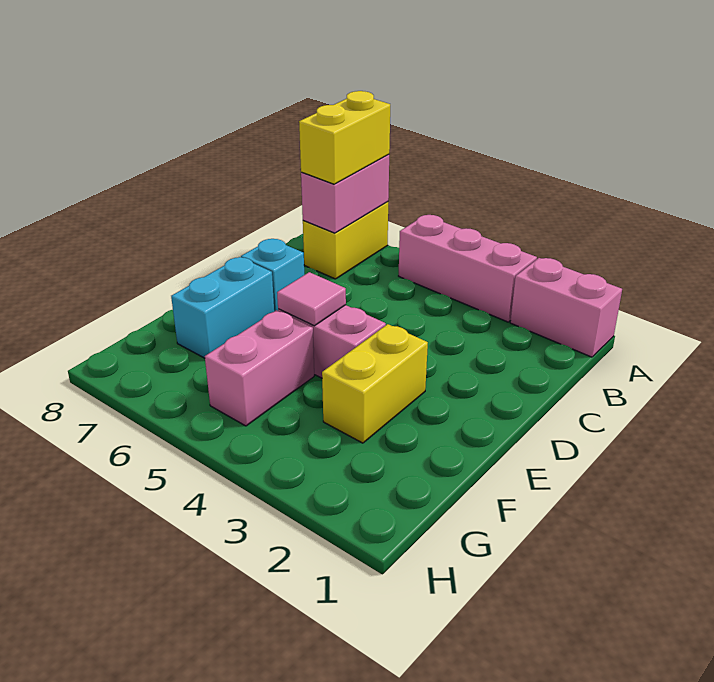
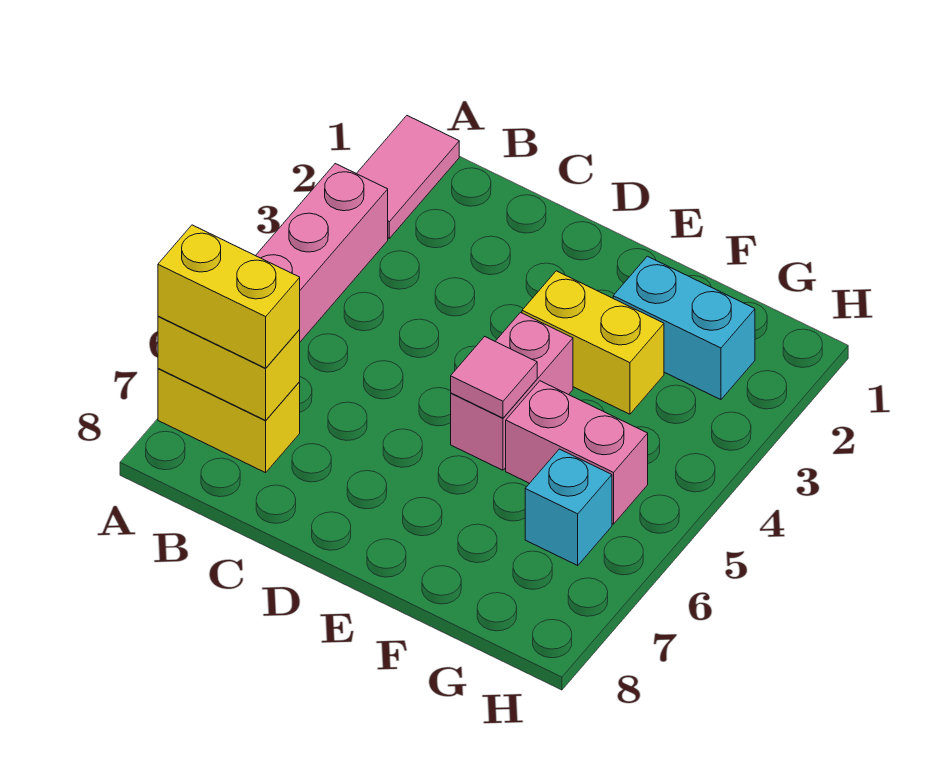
pink 1x2 brick [510,258,622,357] -> pink 1x2 tile [356,116,459,238]
pink 1x2 brick [301,154,389,233] -> yellow 1x2 brick [158,316,300,420]
cyan 1x1 brick [241,239,304,311] -> cyan 1x1 brick moved to [525,449,612,565]
cyan 1x2 brick [171,257,274,358] -> cyan 1x2 brick moved to [613,256,755,400]

